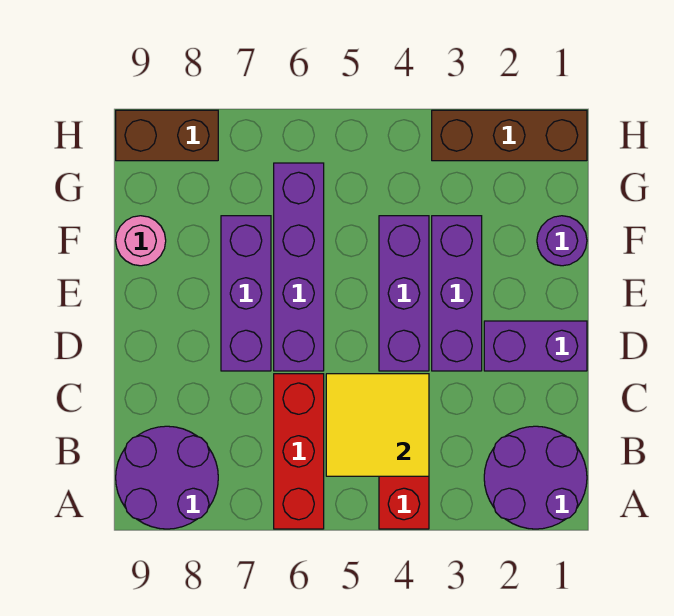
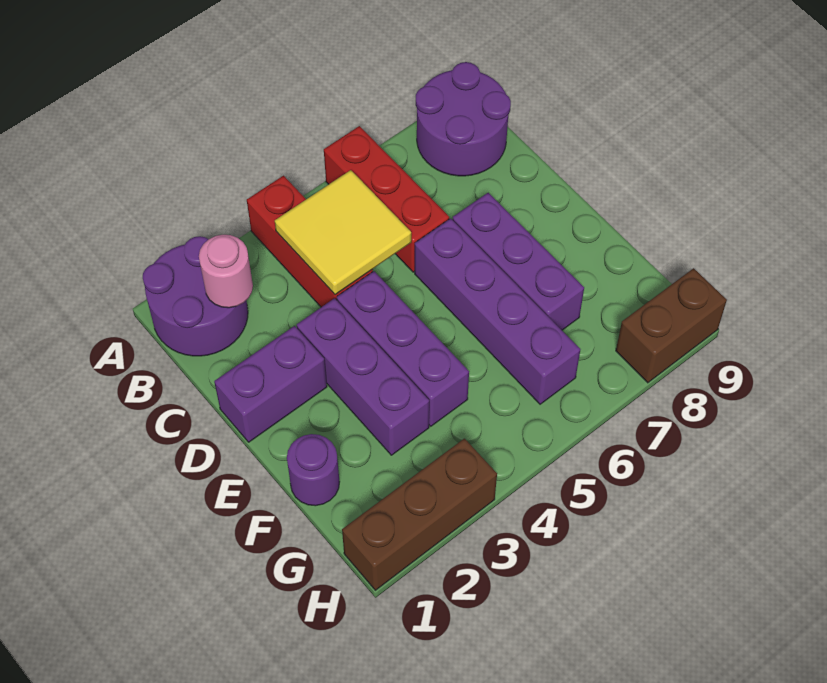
pink 1x1 round brick [116,216,166,266] -> pink 1x1 round brick moved to [199,235,253,308]

